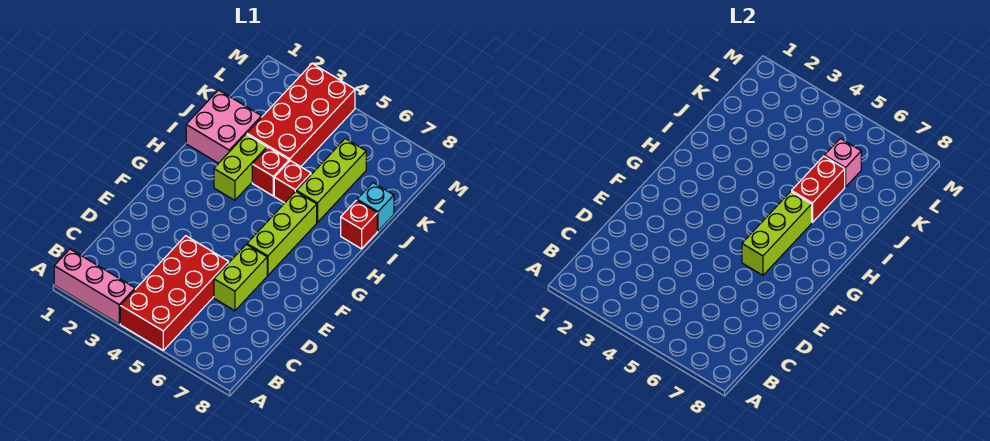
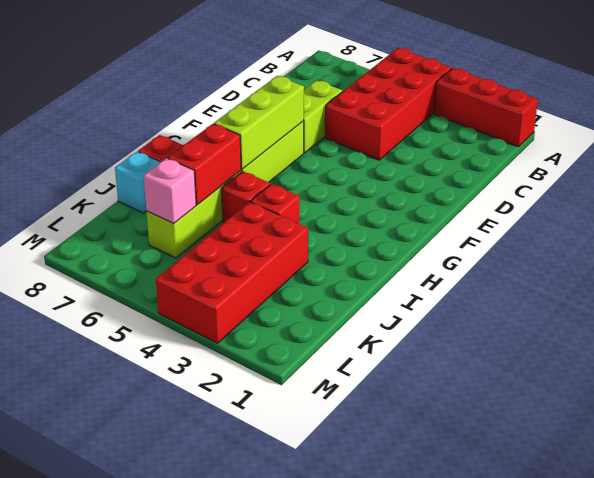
pink 1x3 brick [54,249,135,324] -> red 1x3 brick [434,68,538,147]
lime 1x2 brick [214,134,267,200] -> none
pink 2x2 brick [186,90,261,163] -> none

